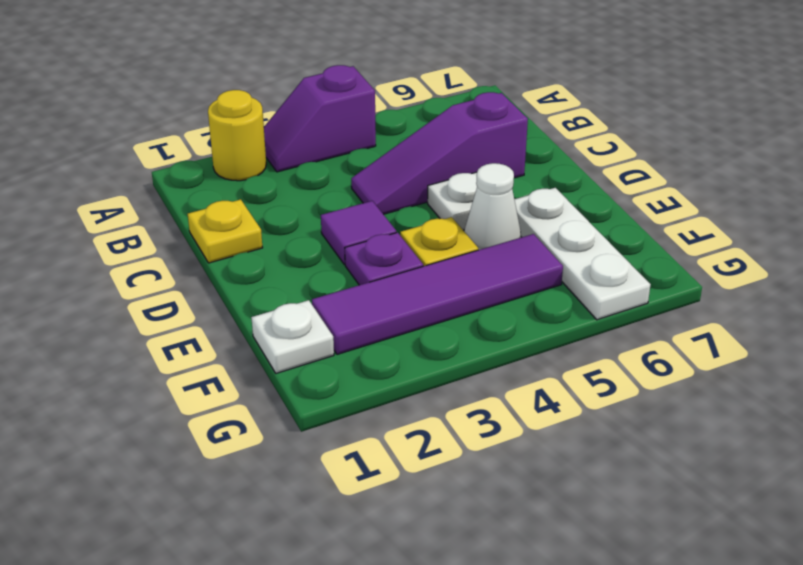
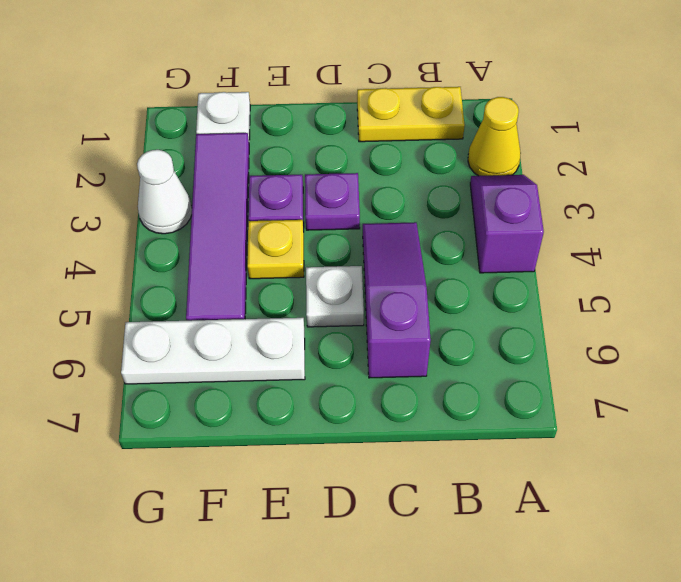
yellow 1x1 round brick [208,90,266,181] -> yellow 1x1 cone [468,97,521,176]
yellow 1x1 plate [188,199,263,263] -> yellow 1x2 plate [357,87,465,142]
purple 1x1 tile [321,201,396,264] -> purple 1x1 plate [305,173,360,230]
white 1x1 cone [464,163,521,250] -> white 1x1 cone moved to [137,150,192,234]

